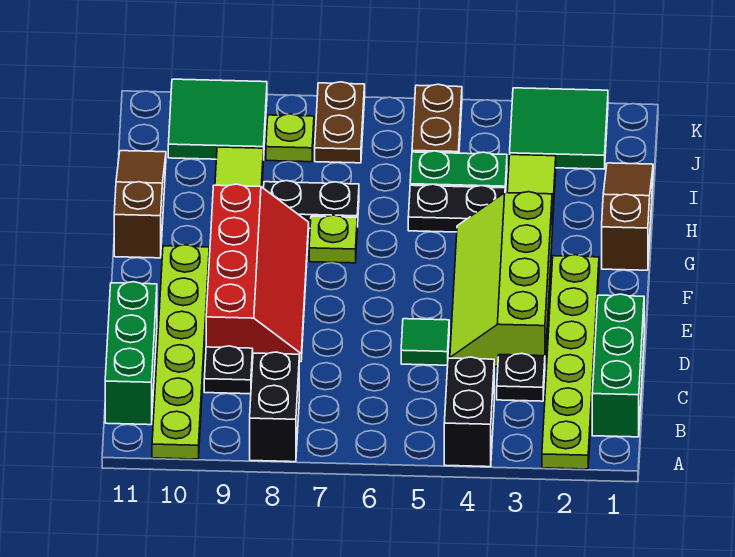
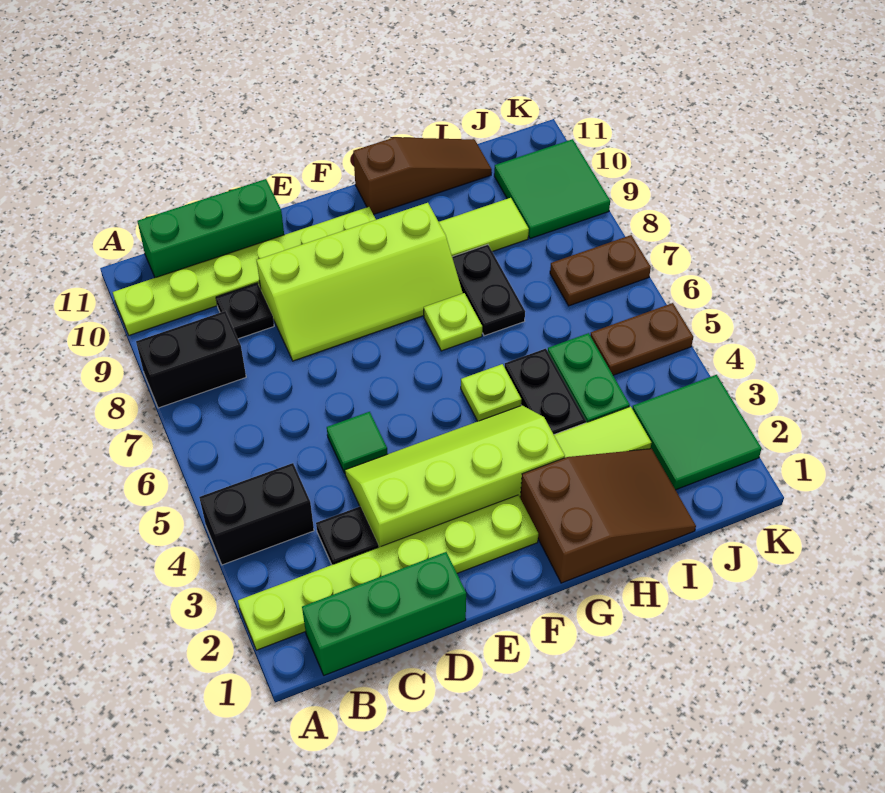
red 2x4 slope [206,184,309,362] -> lime 2x4 slope [257,203,463,361]
brown 1x3 slope [602,163,653,270] -> brown 2x3 slope [520,449,696,583]
lime 1x1 plate [266,114,314,162] -> lime 1x1 plate moved to [461,364,521,421]

